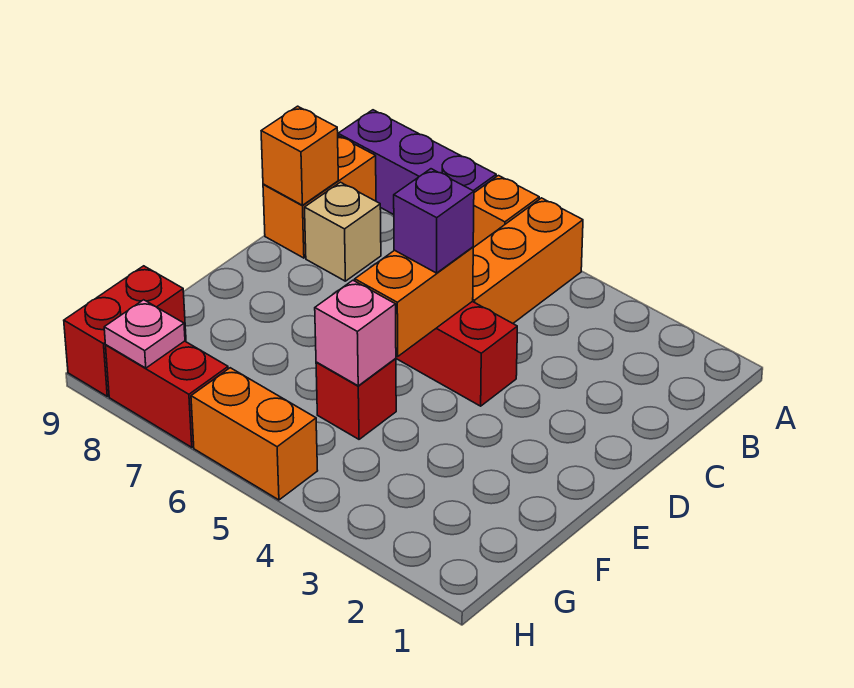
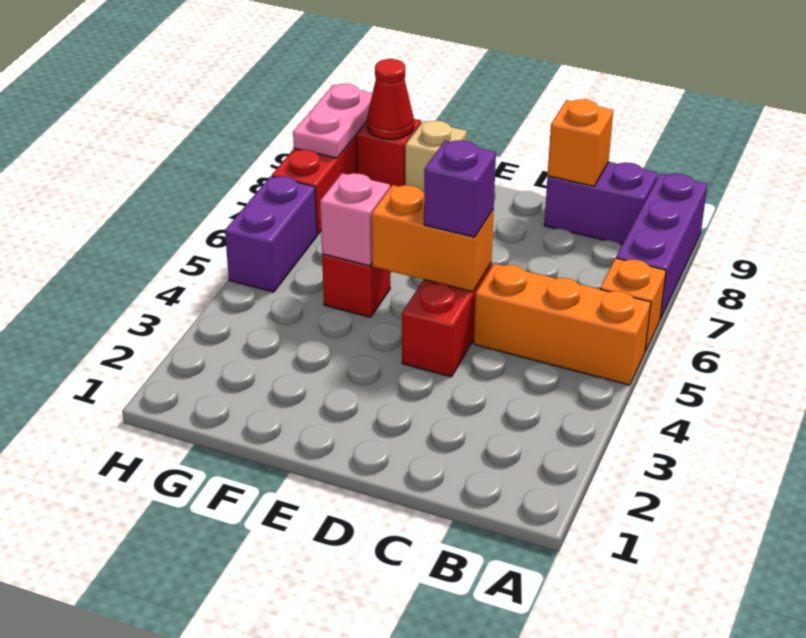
orange 1x2 brick [263,136,376,258] -> purple 1x2 brick [544,162,658,244]
tan 1x1 brick [305,182,381,281] -> tan 1x1 brick moved to [405,121,467,192]
none -> red 1x1 cone [367,59,414,139]
orange 1x2 brick [191,368,318,500] -> purple 1x2 brick [225,176,317,292]
pink 1x1 plate [104,300,185,368] -> pink 1x2 plate [293,84,373,158]

